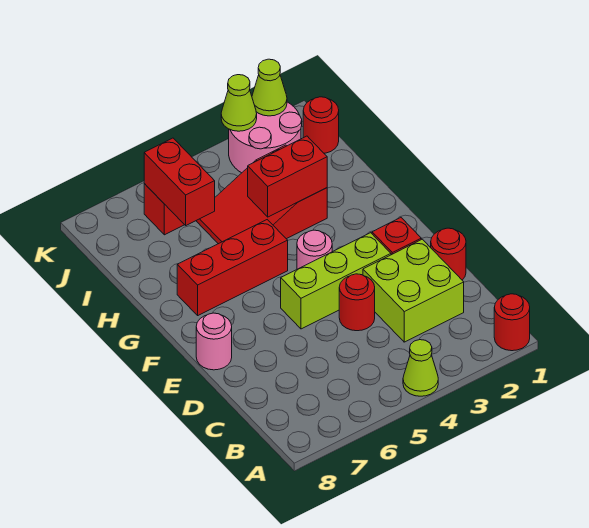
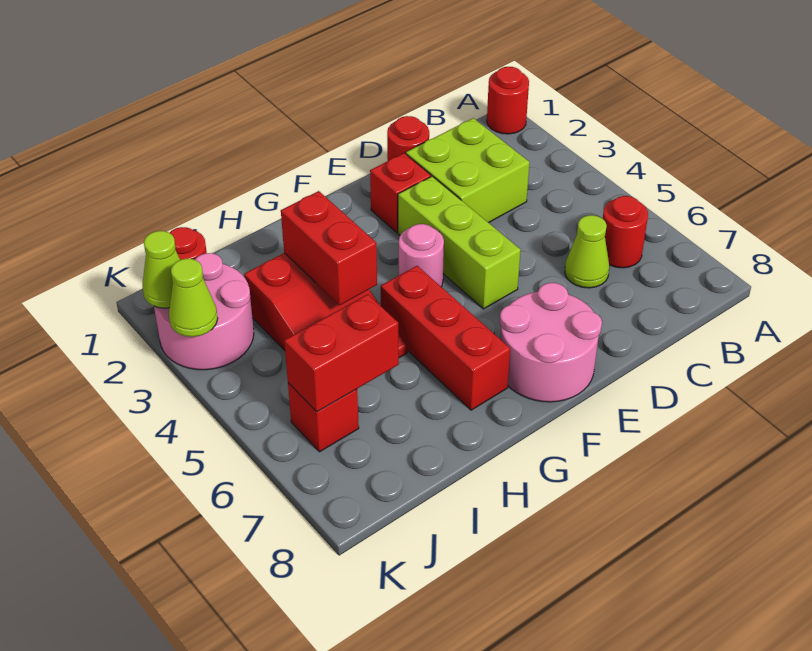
lime 1x1 cone [403,340,438,396] -> lime 1x1 cone moved to [565,215,609,288]
red 1x1 round brick [339,274,375,331] -> red 1x1 round brick moved to [603,196,648,268]
pink 1x1 round brick [196,313,232,370] -> pink 2x2 round brick [500,283,602,402]

